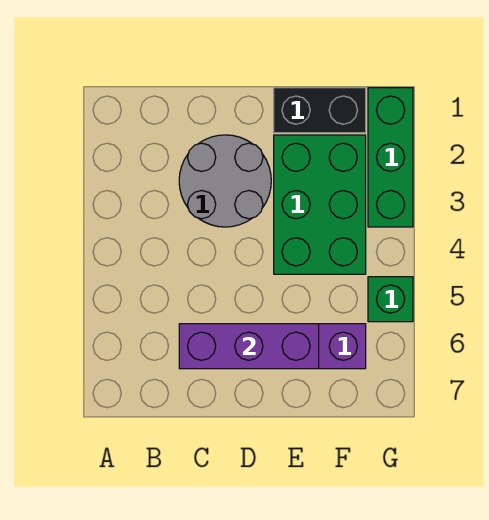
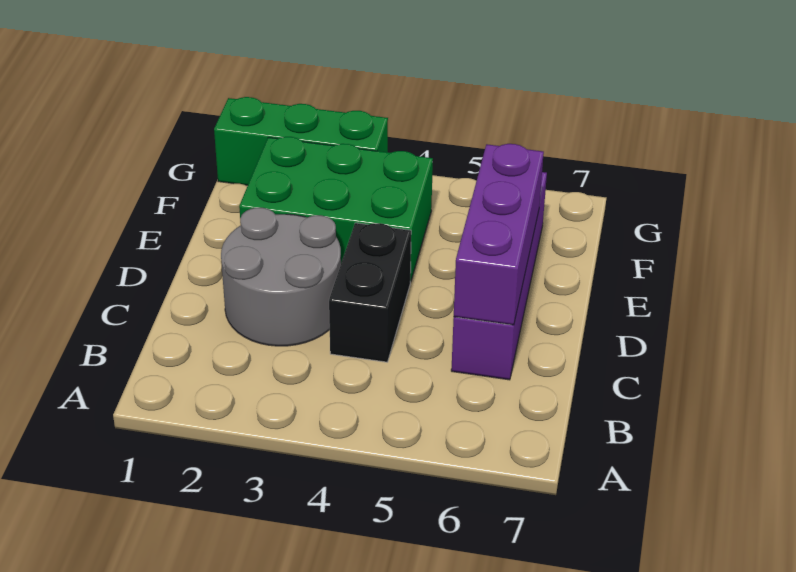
black 1x2 brick [274,88,366,133] -> black 1x2 brick moved to [329,223,411,362]
green 1x1 brick [368,277,413,322] -> none

